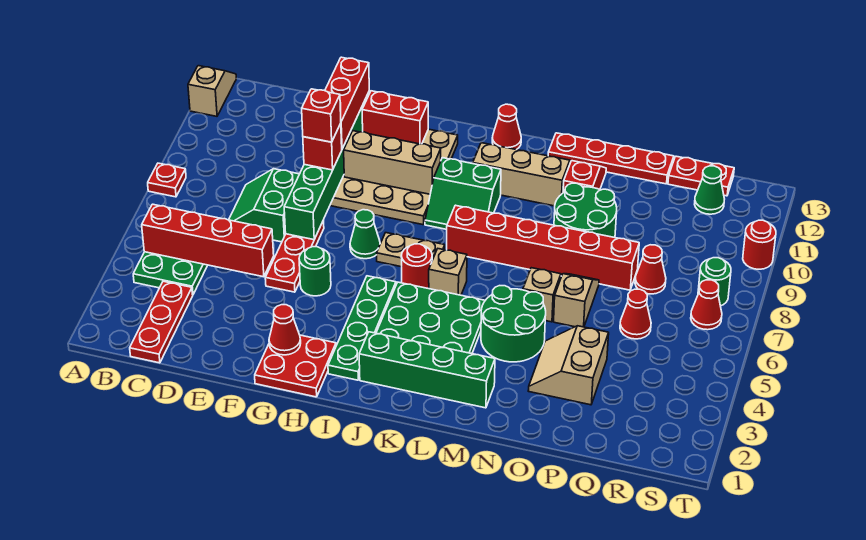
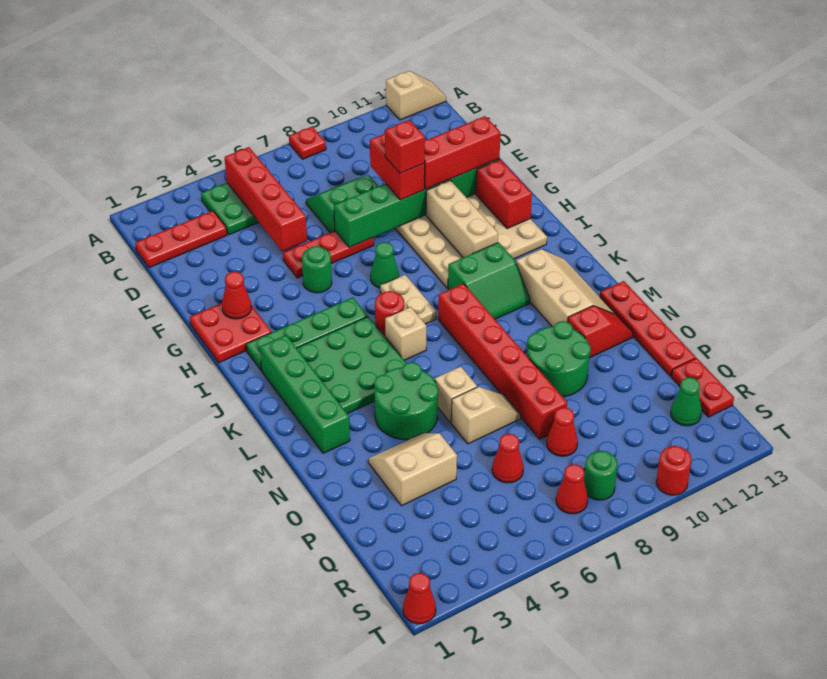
red 1x1 brick [303,123,342,170] -> red 1x2 brick [370,133,425,200]
green 2x2 slope [425,158,501,229] -> green 2x2 slope turned to [448,242,530,319]
red 1x1 cone [492,104,521,150] -> red 1x1 cone moved to [403,573,436,624]

